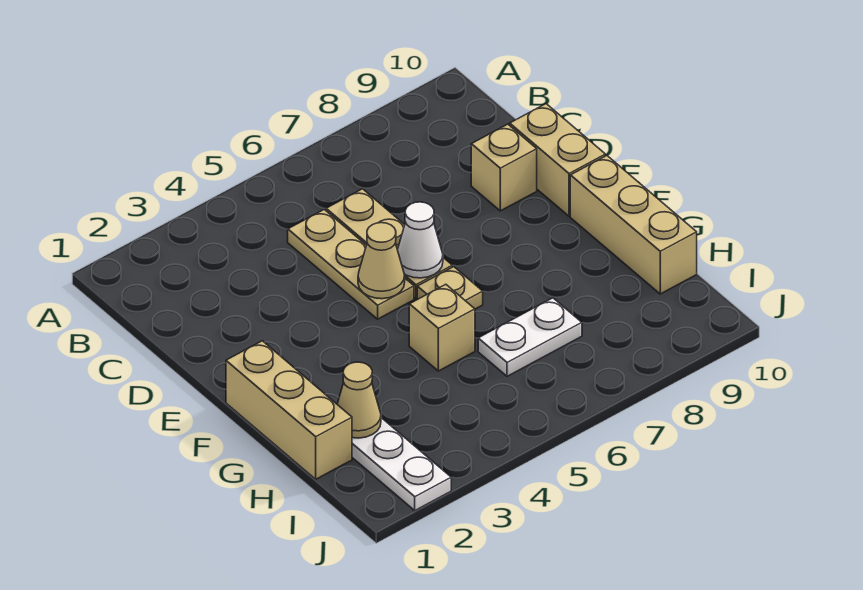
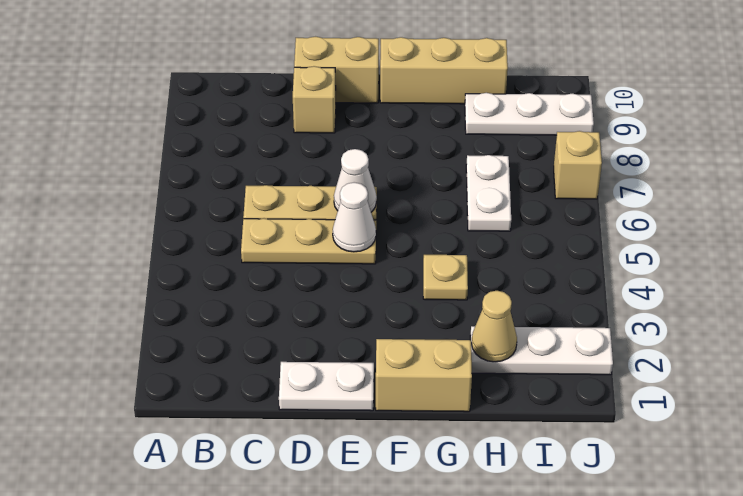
none -> white 1x2 plate [279,362,374,411]
tan 1x1 cone [358,223,405,299] -> white 1x1 cone [333,182,376,252]
tan 1x3 brick [226,341,352,479] -> tan 1x2 brick [376,339,472,412]
tan 1x1 plate [417,267,483,309] -> tan 1x1 plate moved to [423,255,468,300]
tan 1x1 brick [409,284,475,371] -> tan 1x1 brick moved to [554,131,602,199]
none -> white 1x3 plate [465,93,594,135]

